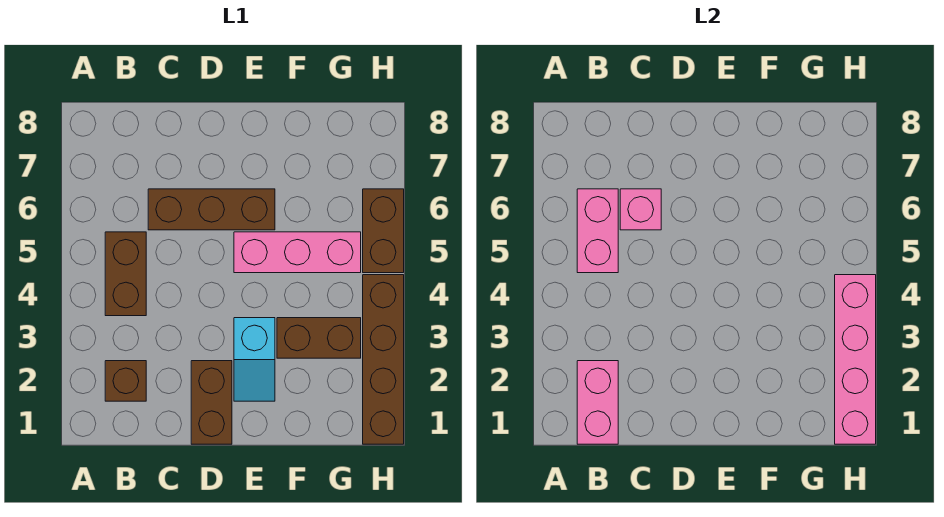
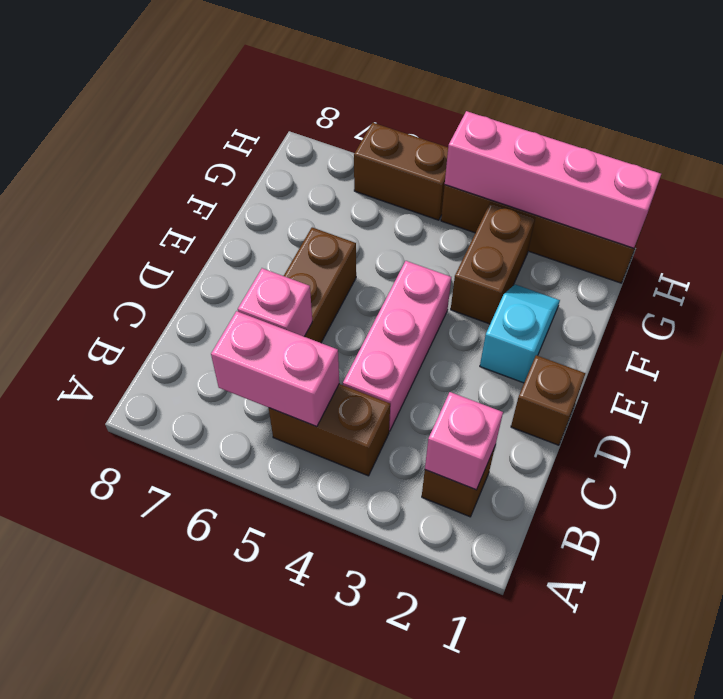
pink 1x2 brick [577,361,618,444] -> pink 1x1 brick [425,392,503,490]
brown 1x2 brick [191,361,232,444] -> brown 1x1 brick [511,355,585,445]
cyan 1x2 slope [234,318,275,401] -> cyan 1x2 slope turned to [480,284,560,383]
pink 1x3 brick [234,232,361,273] -> pink 1x3 brick moved to [343,261,451,431]

